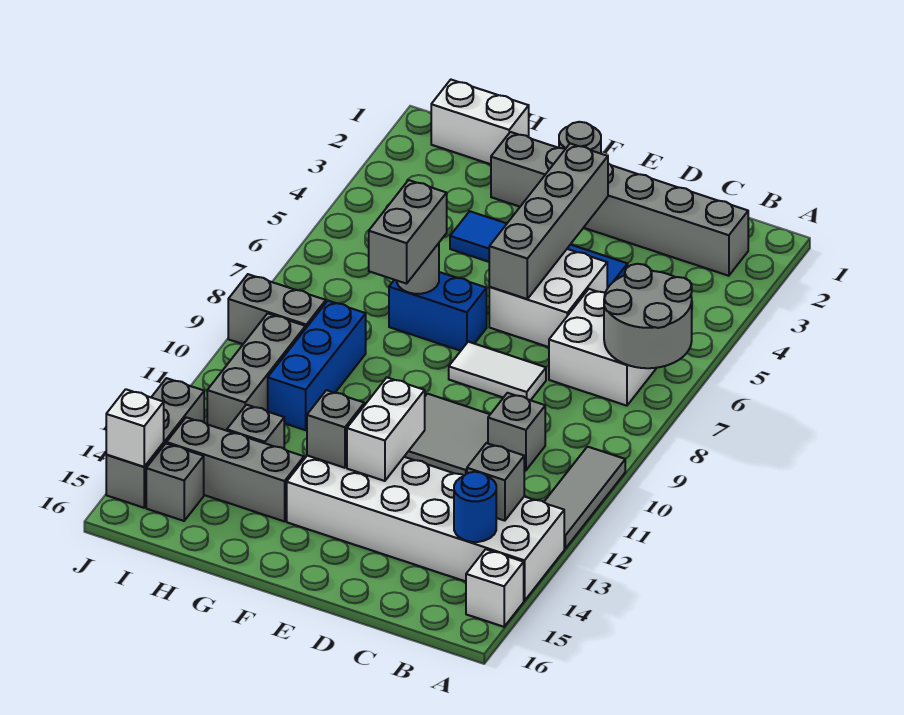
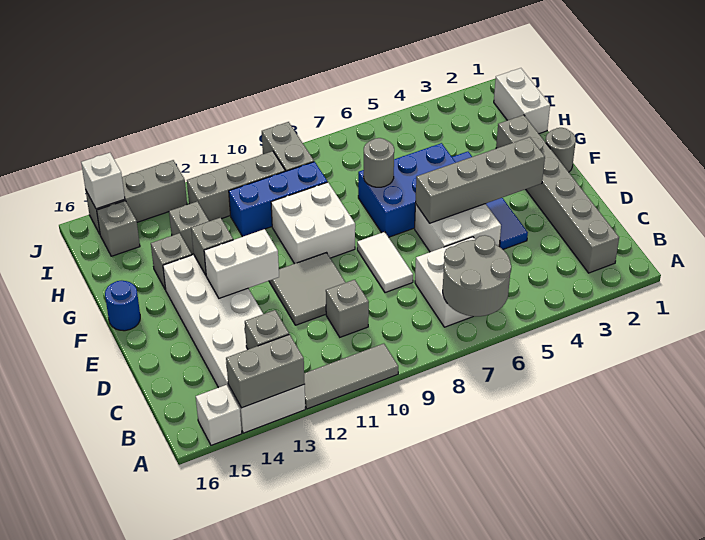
blue 1x1 round brick [454,472,496,542] -> blue 1x1 round brick moved to [105,281,140,331]
blue 1x2 brick [389,272,487,351] -> blue 2x3 brick [358,143,456,237]
none -> white 2x2 brick [271,182,355,264]
grey 1x2 brick [369,180,447,284] -> grey 1x2 brick moved to [226,334,305,408]
grey 1x3 brick [167,417,304,521] -> grey 1x1 brick [151,233,192,290]

